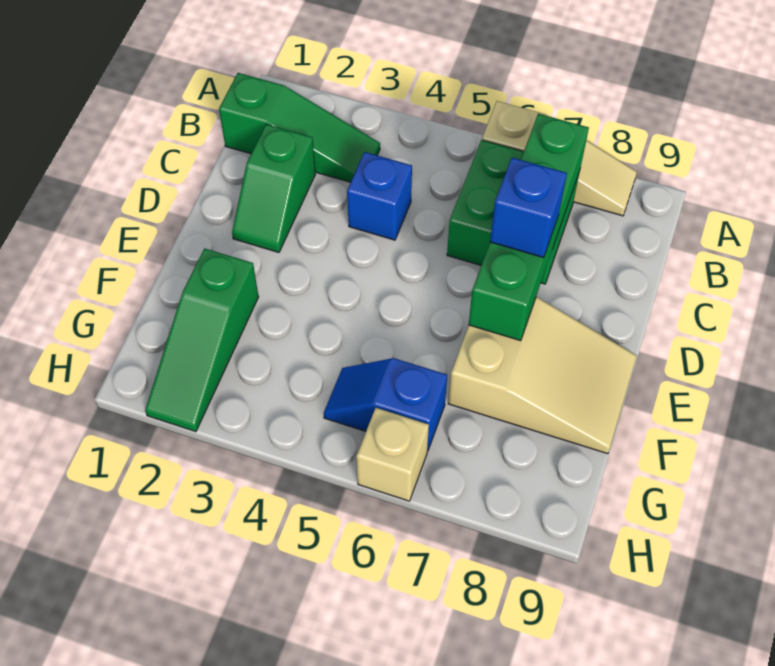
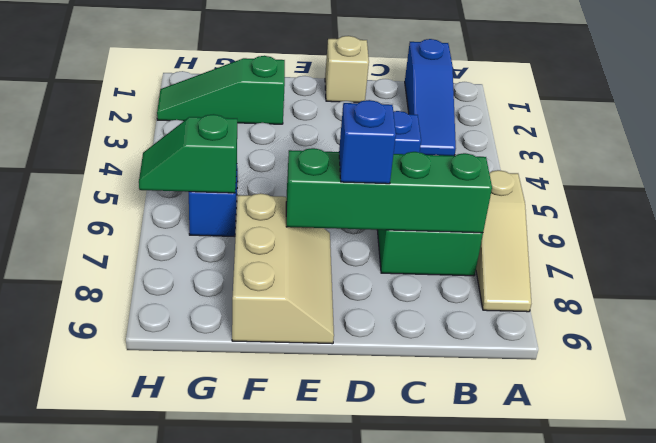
green 1x3 slope [219,73,380,182] -> blue 1x3 slope [405,39,456,156]
green 1x2 slope [232,124,315,252] -> green 1x2 slope moved to [139,114,237,193]
tan 2x3 slope [448,297,637,454] -> tan 2x3 slope turned to [232,193,334,344]
tan 1x1 brick [356,408,429,501] -> tan 1x1 brick moved to [325,36,369,102]

